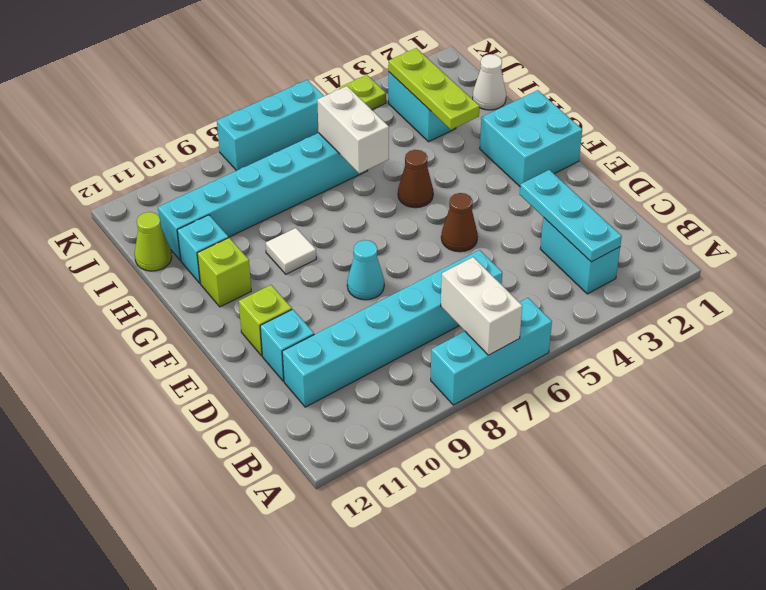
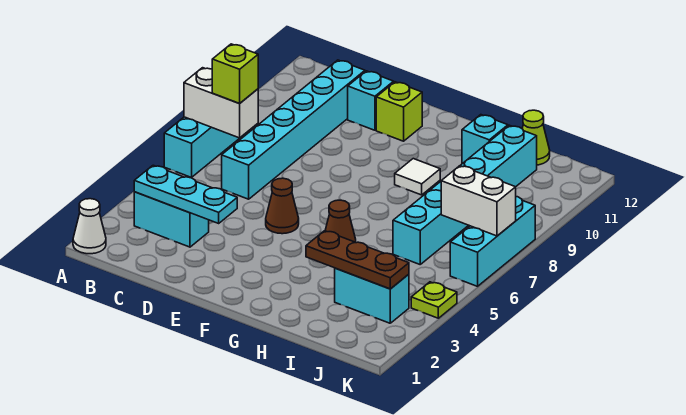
cyan 1x1 cone [347,240,384,300] -> none
cyan 2x2 brick [480,90,582,186] -> none
lime 1x1 brick [197,238,251,307] -> lime 1x1 brick moved to [212,44,258,104]
lime 1x3 plate [388,48,480,130] -> brown 1x3 plate [306,231,409,289]
white 1x2 brick [317,86,389,173] -> white 1x2 brick moved to [441,166,516,236]
white 1x1 cone [473,54,506,110] -> white 1x1 cone moved to [73,199,106,254]

